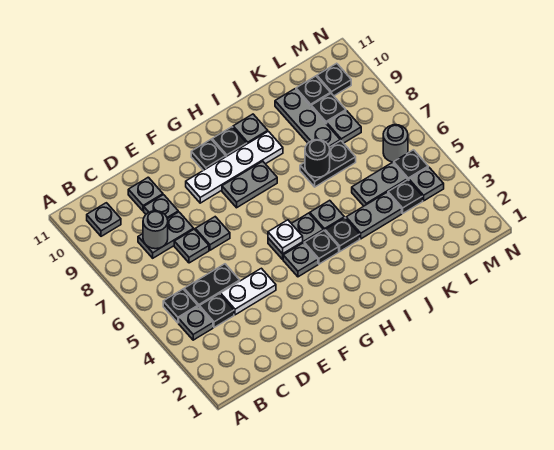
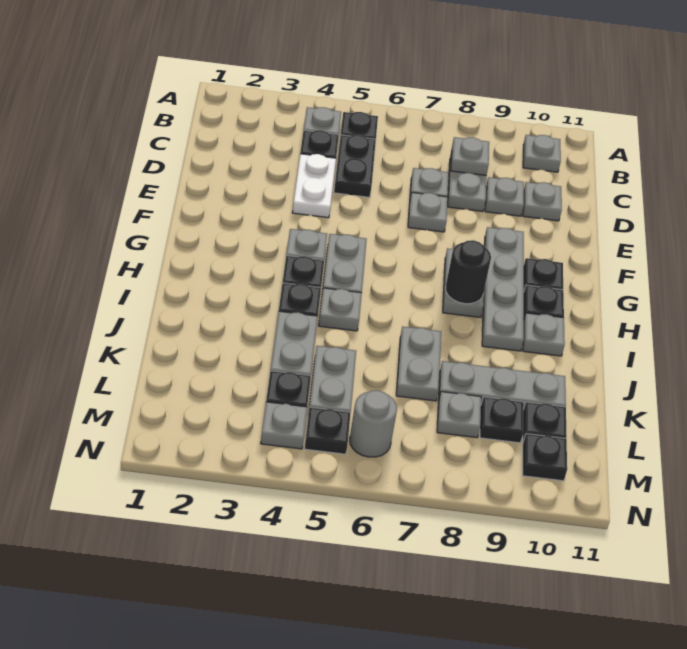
grey 1x1 round brick [143,211,168,249] -> grey 1x1 plate [451,137,489,175]
white 1x4 plate [186,131,283,203] -> grey 1x4 plate [482,227,524,351]
white 1x1 plate [268,220,303,254] -> none
black 1x2 plate [300,141,356,187] -> grey 1x2 plate [396,327,441,401]
black 1x1 round brick [305,140,330,177] -> black 1x1 round brick moved to [445,240,491,304]

